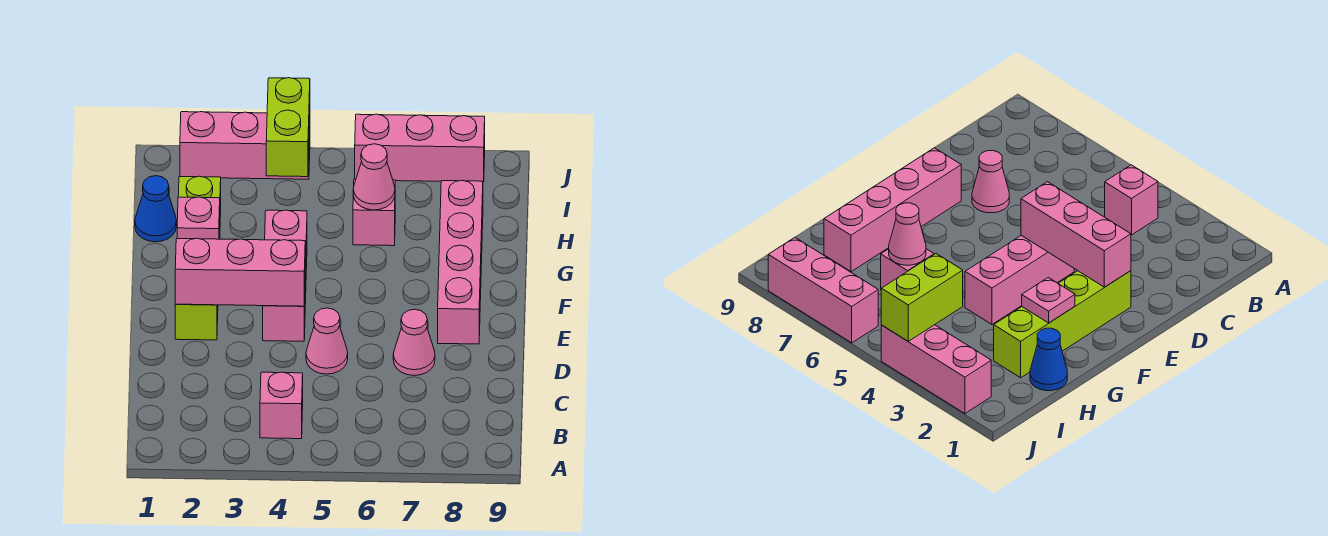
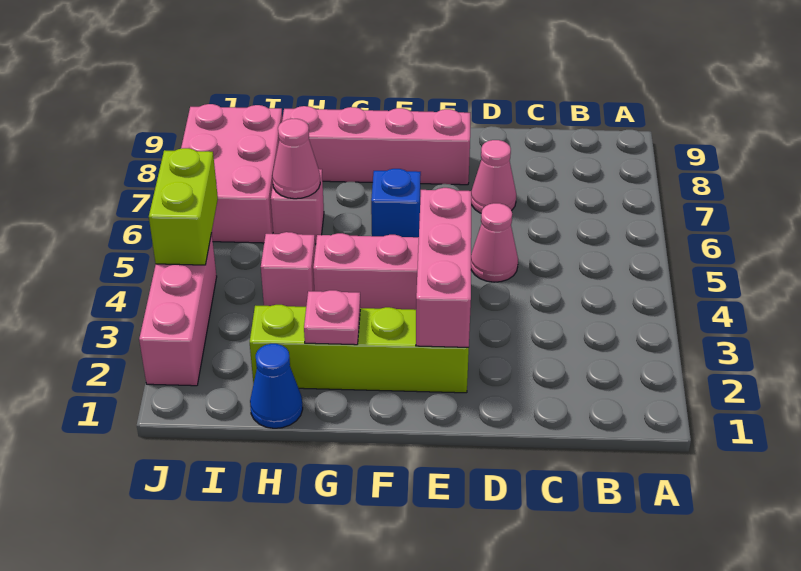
pink 1x1 brick [260,372,303,439] -> pink 1x1 brick moved to [261,232,315,307]
none -> blue 1x1 brick [371,169,421,237]
lime 1x2 brick [266,78,310,177] -> lime 1x2 brick turned to [149,148,218,265]
pink 1x3 brick [355,114,485,182] -> pink 2x3 brick [181,104,282,243]

